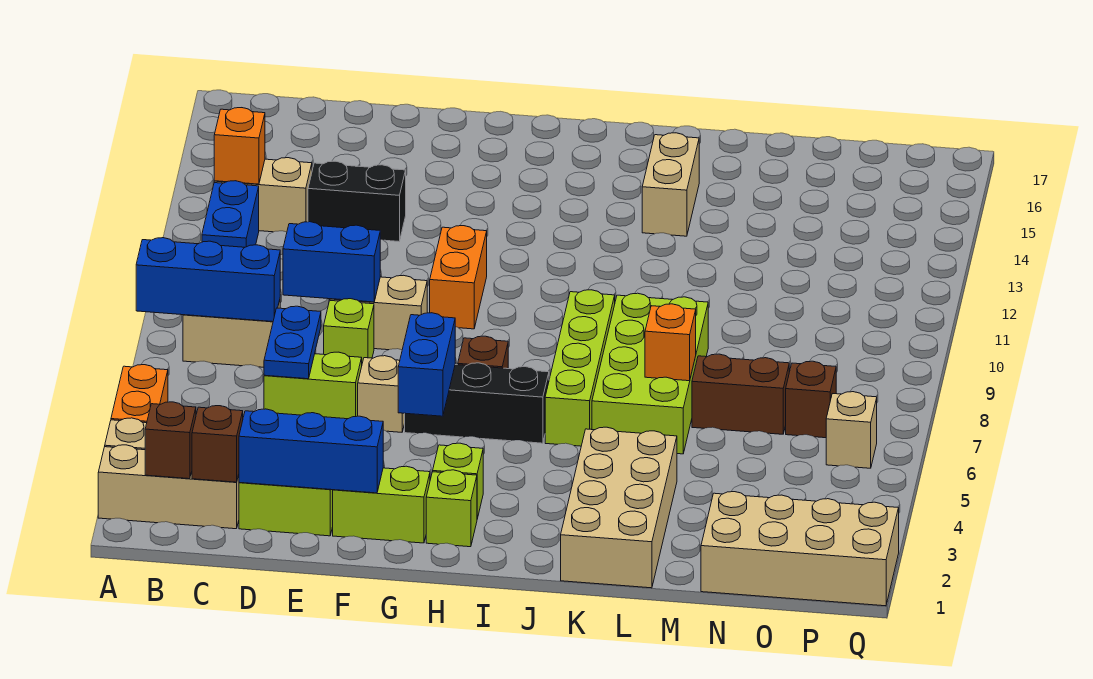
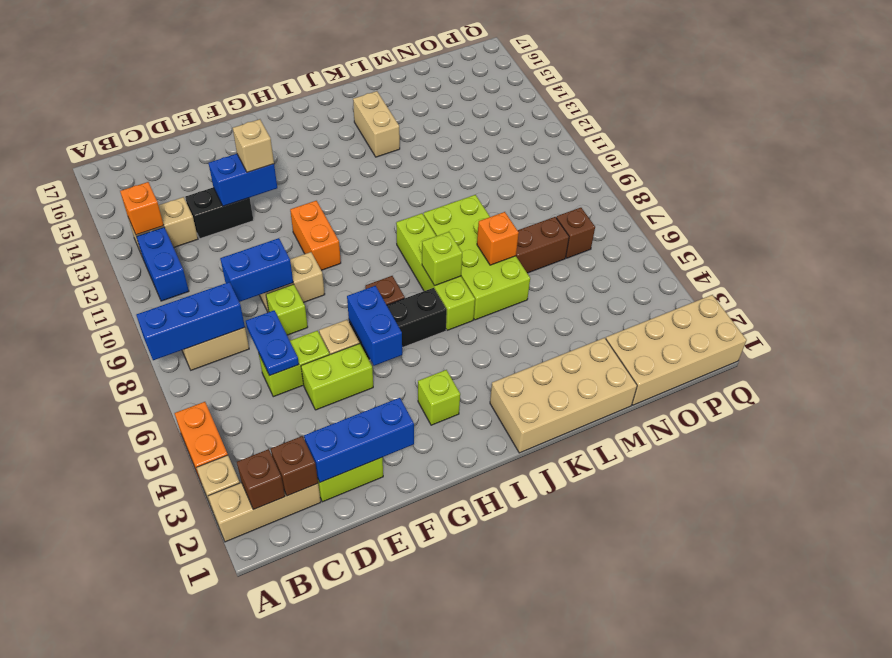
none -> blue 1x2 brick [209,154,277,206]
lime 1x2 brick [333,466,430,543] -> lime 1x2 brick moved to [301,343,373,410]
lime 1x1 brick [426,470,477,547] -> lime 1x1 brick moved to [422,232,462,286]
tan 2x4 brick [561,427,677,588] -> tan 2x4 brick turned to [490,338,637,453]
tan 1x1 brick [826,392,877,468] -> tan 1x1 brick moved to [233,119,274,172]

